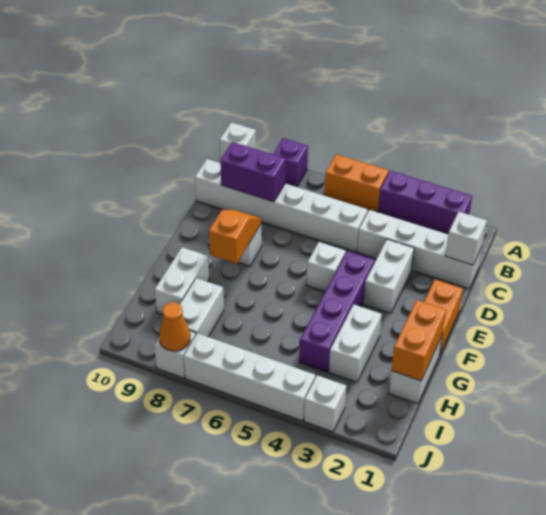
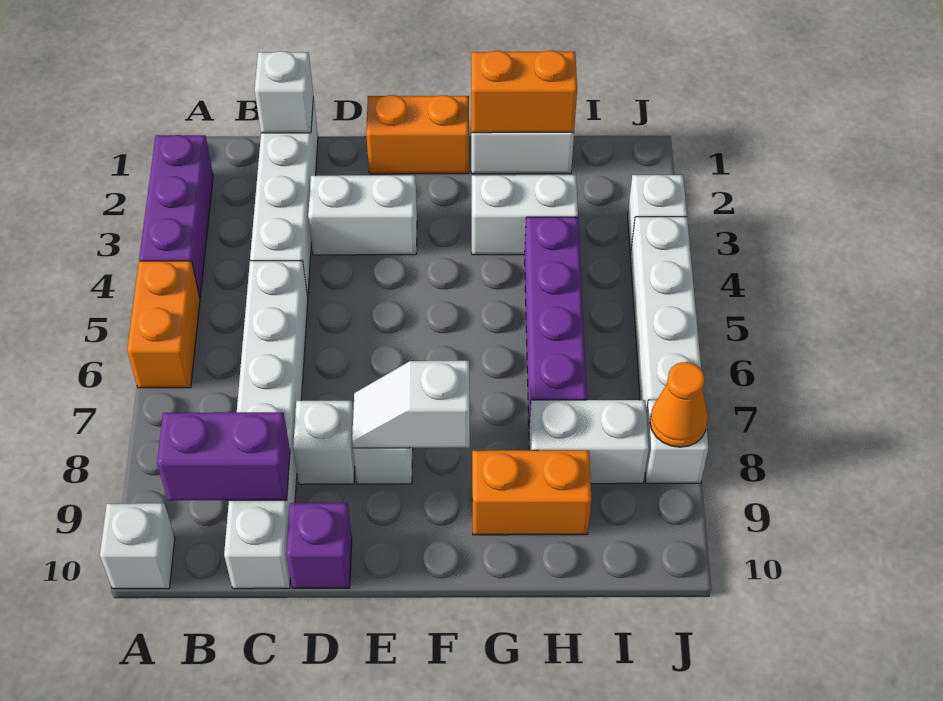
purple 1x1 brick [273,138,308,187] -> purple 1x1 brick moved to [286,503,352,588]
purple 1x2 brick [220,142,285,202] -> purple 1x2 brick turned to [157,412,290,501]
purple 1x4 brick [299,251,374,372] -> purple 1x4 brick turned to [525,217,587,428]
white 1x1 brick [307,242,346,291] -> white 1x1 brick moved to [293,401,355,484]
orange 1x2 slope [209,210,261,264] -> white 1x2 slope [352,360,470,448]
white 1x2 brick [155,247,209,315] -> orange 1x2 brick [472,450,592,535]

